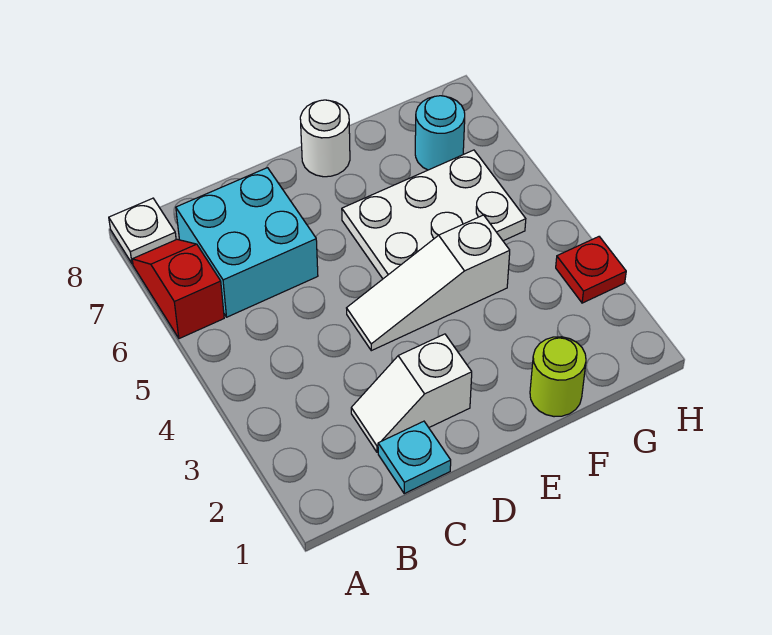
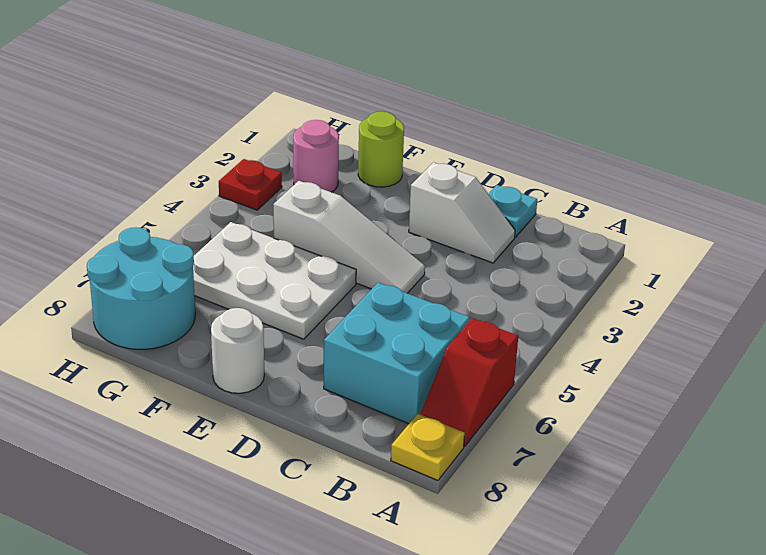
white 1x1 plate [109,198,176,264] -> yellow 1x1 plate [391,414,465,480]
none -> pink 1x1 round brick [293,120,339,192]
cyan 1x1 round brick [415,96,465,170] -> cyan 2x2 round brick [87,228,195,349]

